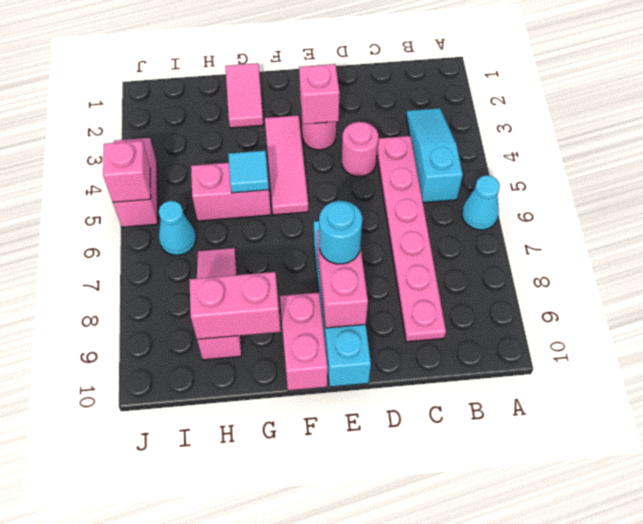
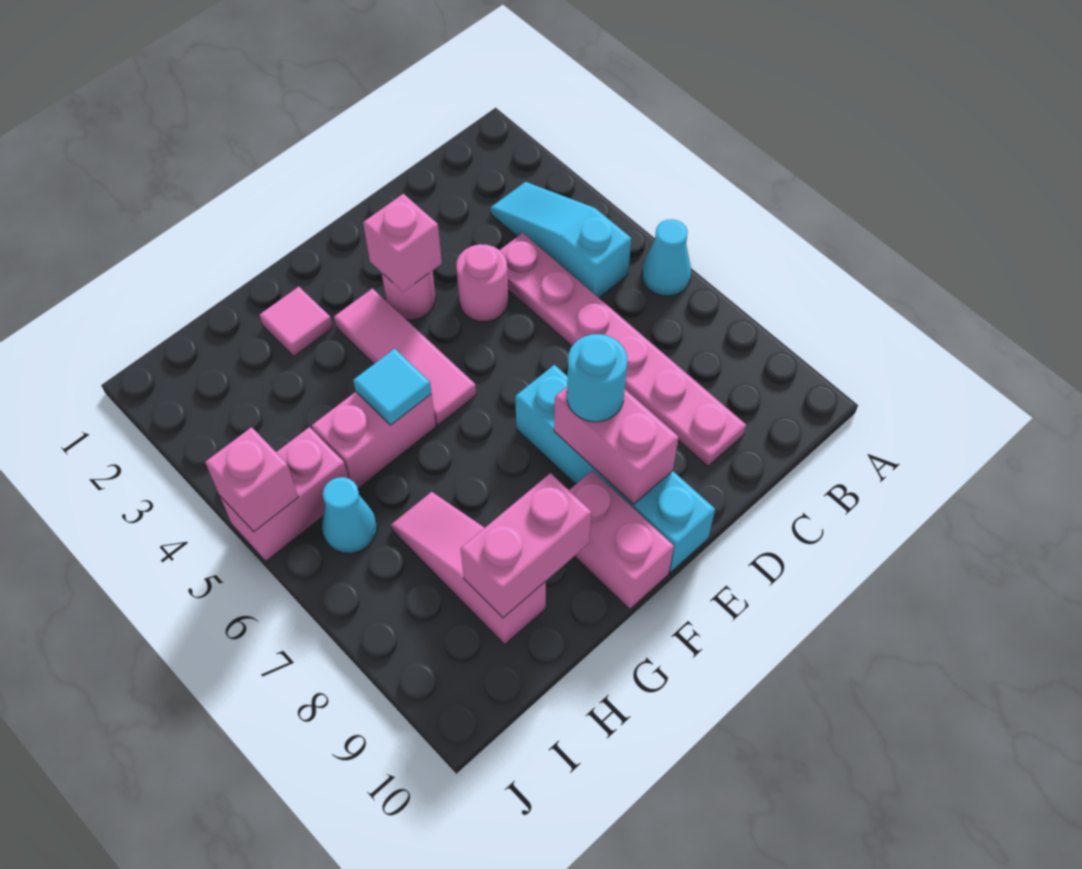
pink 1x2 tile [225,63,264,128] -> pink 1x1 tile [260,287,333,356]
pink 1x2 brick [113,138,158,227] -> pink 1x2 brick turned to [220,427,348,561]

